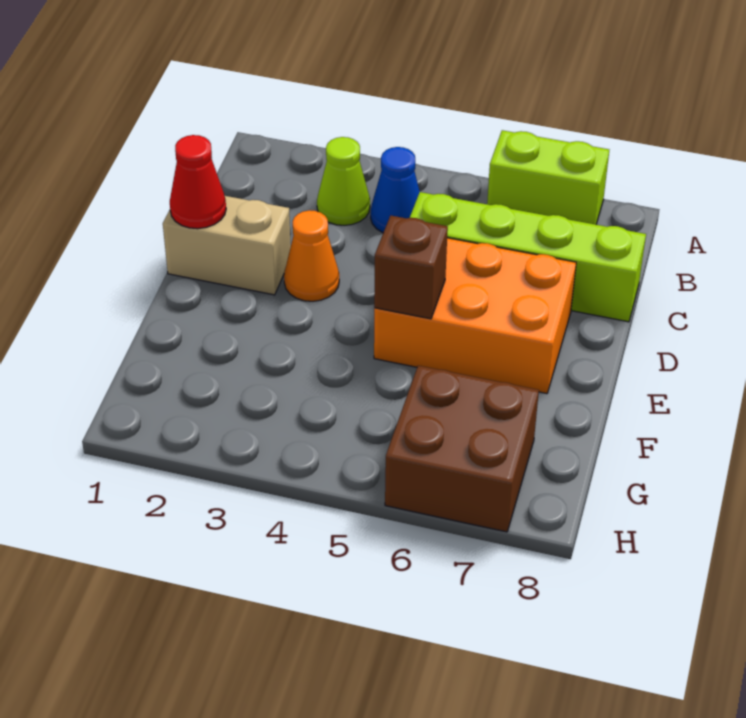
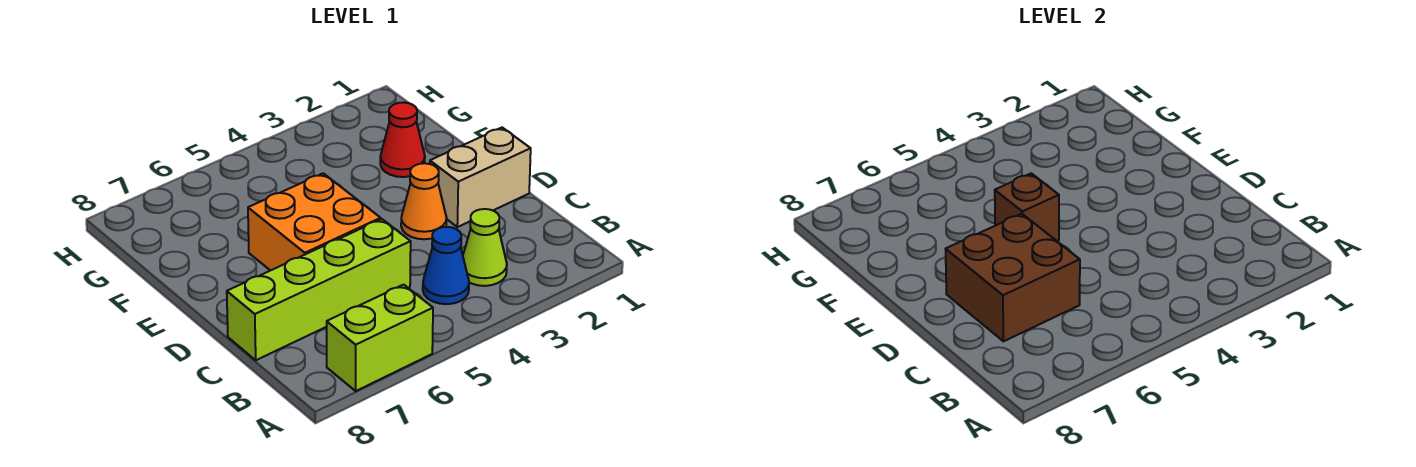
red 1x1 cone [170,135,226,229] -> red 1x1 cone moved to [380,102,425,177]
orange 2x3 brick [374,238,576,394] -> orange 2x2 brick [248,173,381,271]
brown 2x2 brick [385,366,539,532] -> brown 2x2 brick moved to [946,214,1080,341]

